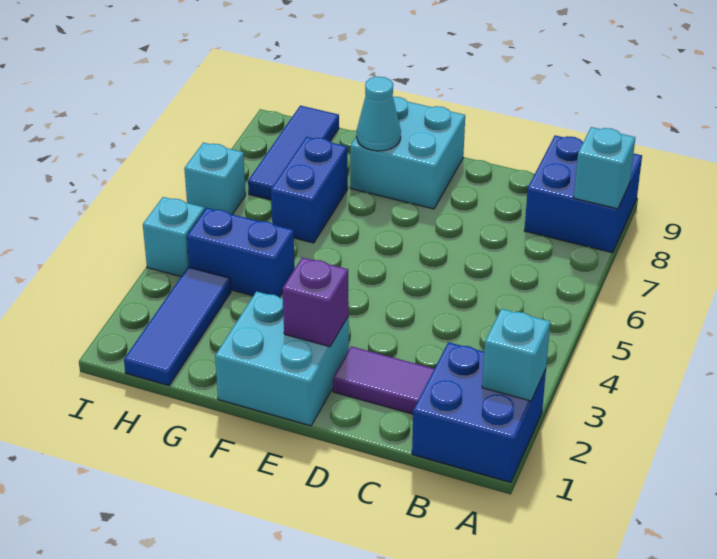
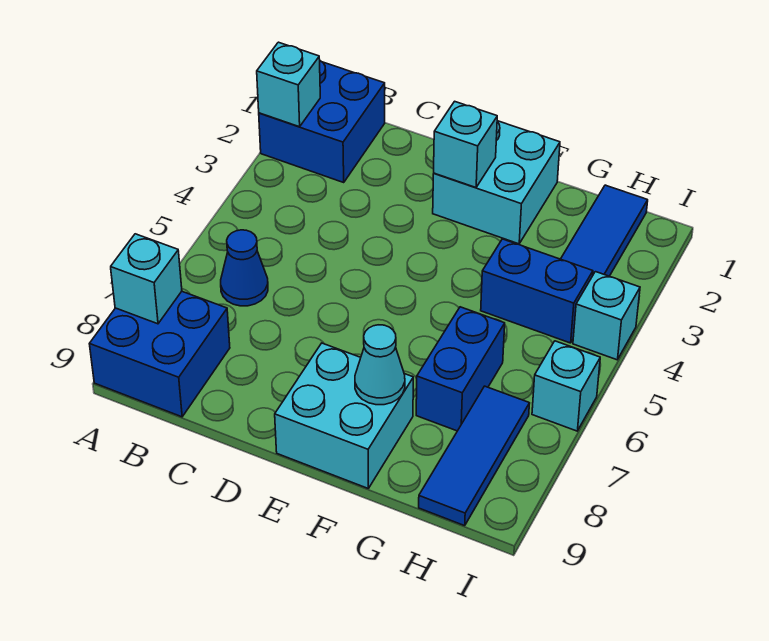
none -> blue 1x1 cone [221,230,268,306]
purple 1x2 tile [333,346,434,414] -> none
purple 1x1 brick [283,257,349,347] -> cyan 1x1 brick [434,101,497,187]

